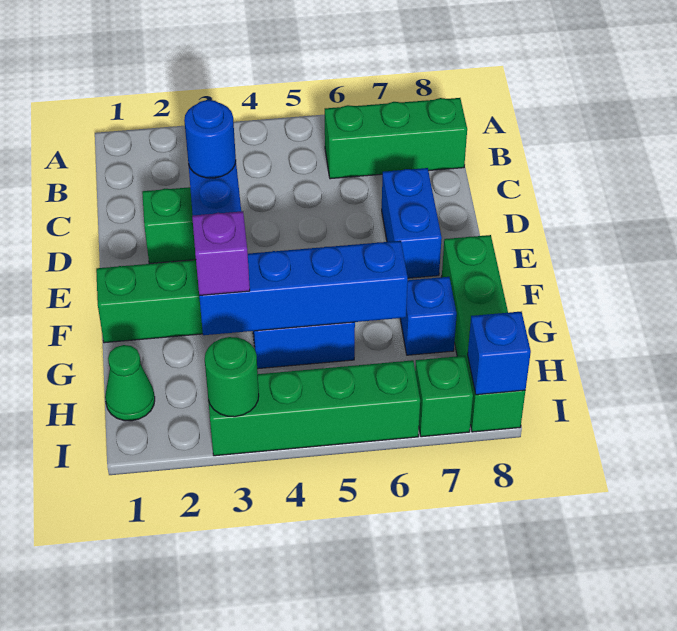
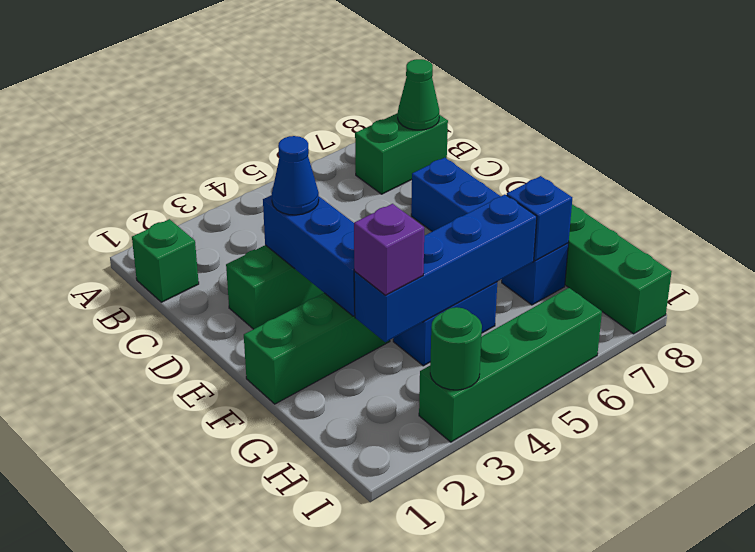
green 1x3 brick [325,98,467,179] -> green 1x2 brick [355,113,448,194]
blue 1x1 round brick [184,100,236,178] -> blue 1x1 cone [272,136,319,215]
green 1x1 cone [105,345,155,421] -> green 1x1 cone moved to [398,59,439,130]
green 1x1 brick [415,356,473,437] -> green 1x1 brick moved to [132,219,199,302]
blue 1x1 brick [468,312,531,395] -> blue 1x1 brick moved to [507,176,572,261]

